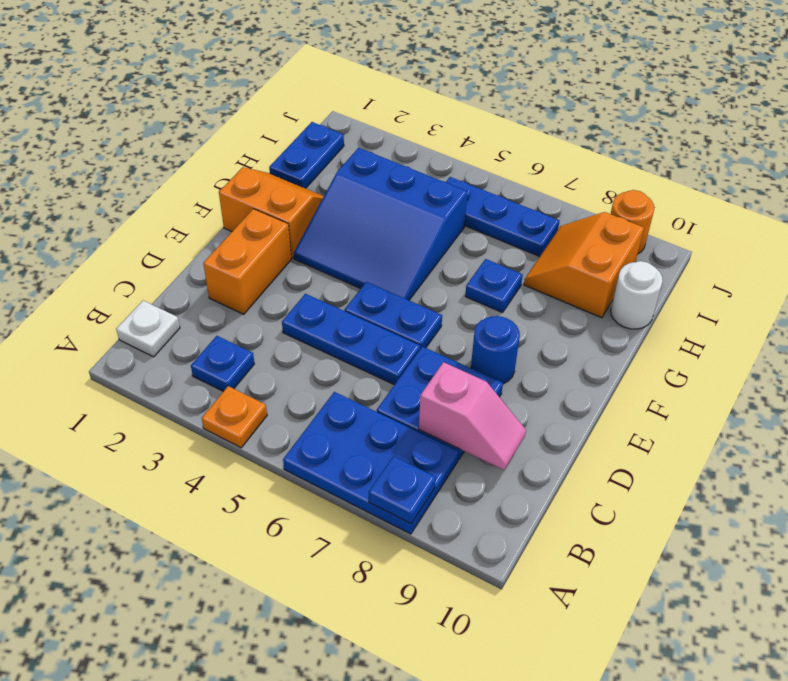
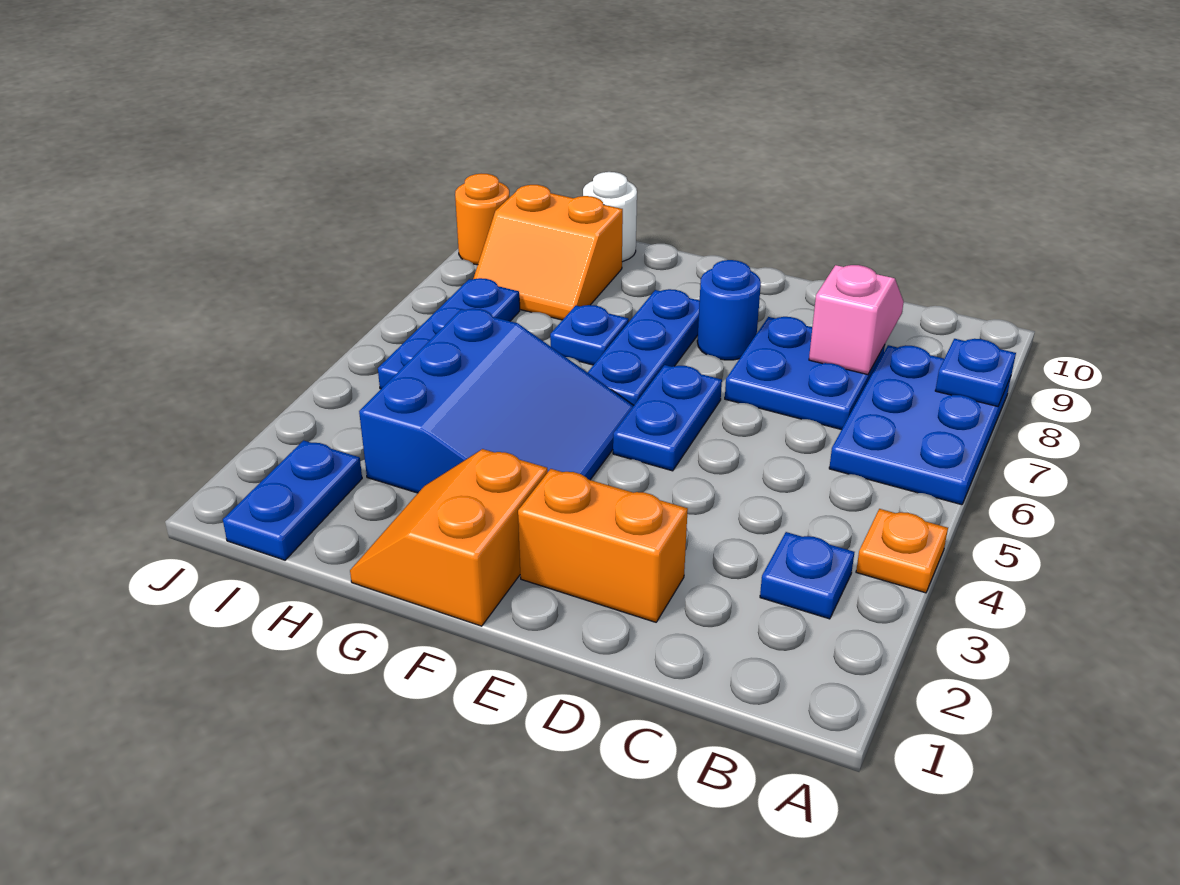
white 1x1 plate [116,301,180,357] -> none
blue 1x3 plate [282,294,420,385] -> blue 1x3 plate moved to [587,289,700,405]
blue 1x2 plate [269,122,344,188] -> blue 1x2 plate turned to [223,440,362,560]

